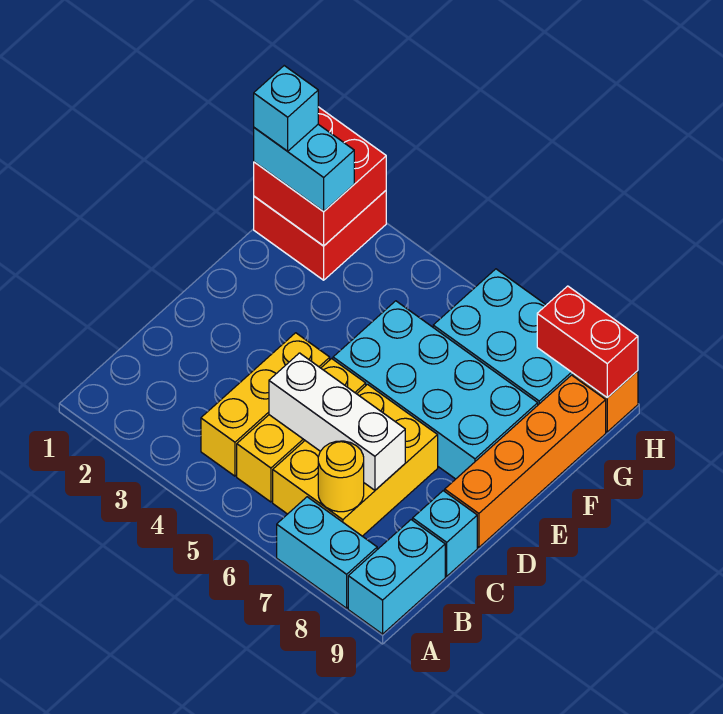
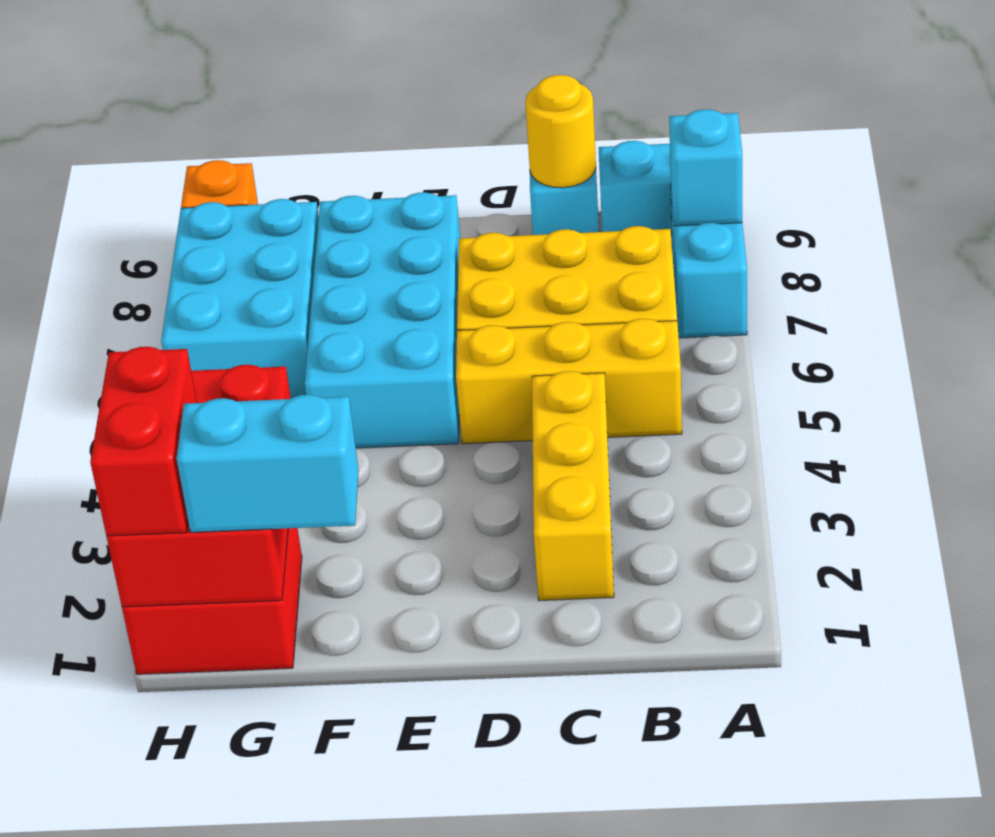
yellow 1x3 brick [201,333,330,476] -> yellow 1x3 brick turned to [532,371,614,600]
yellow 1x1 round brick [318,441,364,512] -> yellow 1x1 round brick moved to [525,75,596,188]
white 1x3 brick [269,353,405,490] -> none
orange 1x4 brick [445,375,606,547] -> none
red 2x2 brick [254,107,386,246] -> red 2x3 brick [107,365,291,607]
cyan 1x2 brick [254,124,354,212] -> cyan 1x2 brick turned to [177,395,359,532]
cyan 1x1 brick [254,66,318,151] -> cyan 1x1 brick moved to [669,109,742,226]
red 1x2 brick [537,286,638,398] -> red 1x2 brick moved to [90,347,197,536]

